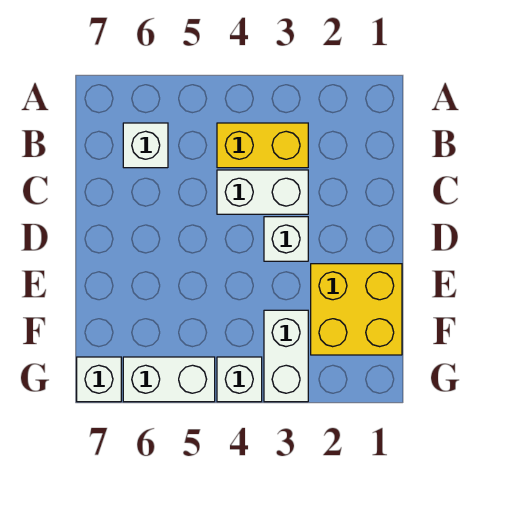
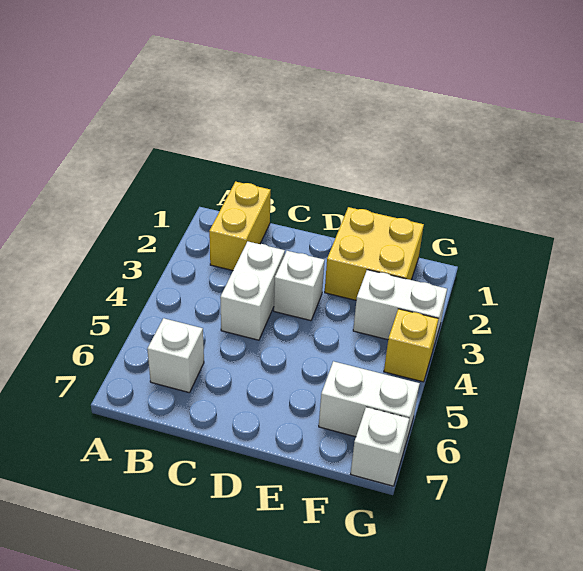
yellow 1x2 brick [217,123,308,168] -> yellow 1x2 brick moved to [209,182,271,271]
white 1x1 brick [217,357,262,402] -> yellow 1x1 brick [384,309,439,382]
white 1x2 brick [123,357,215,402] -> white 1x2 brick turned to [319,361,420,448]

